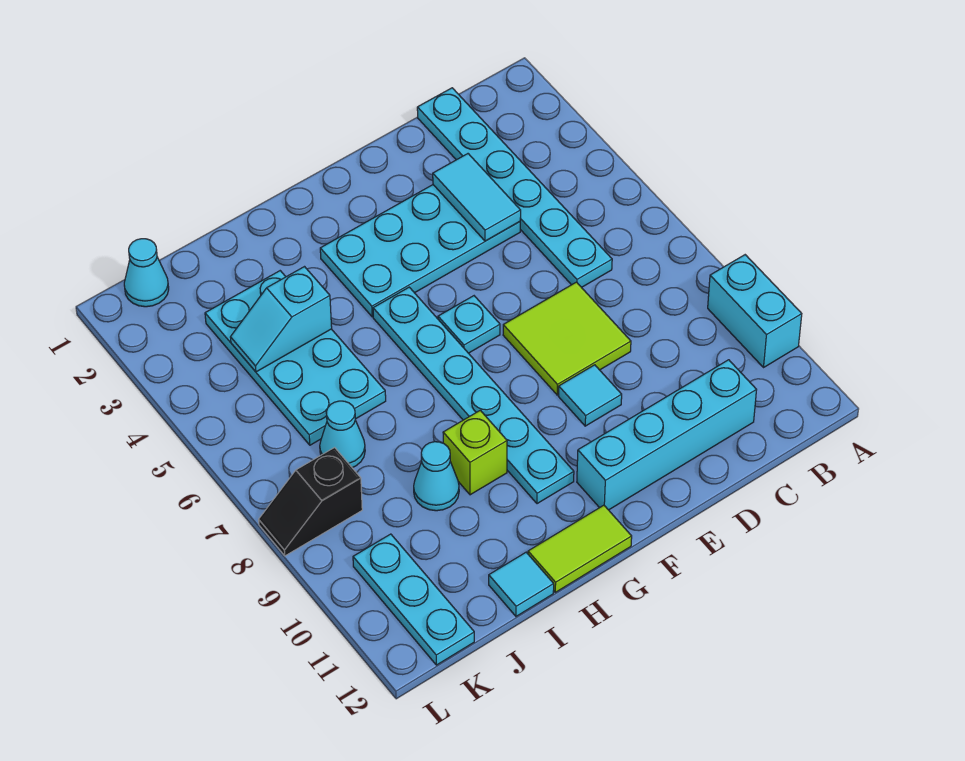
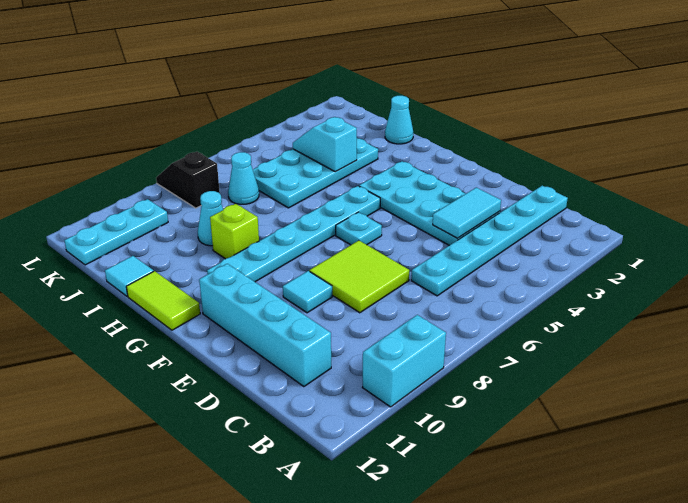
cyan 1x1 cone [124,239,169,307] -> cyan 1x1 cone moved to [385,96,413,144]

